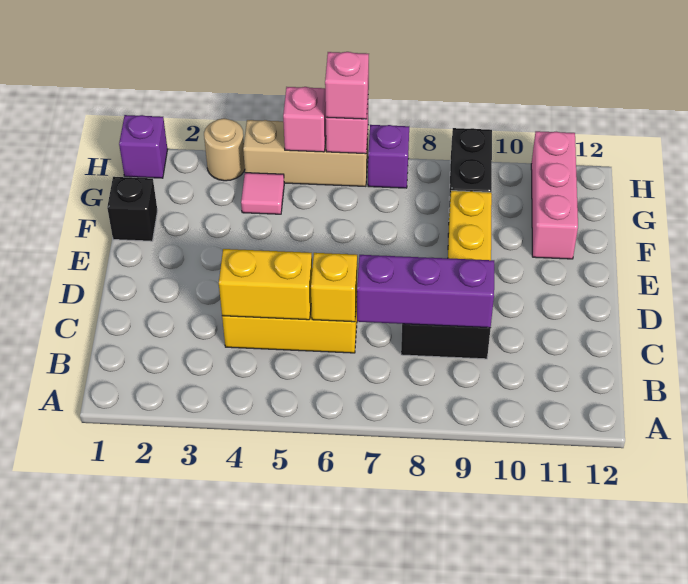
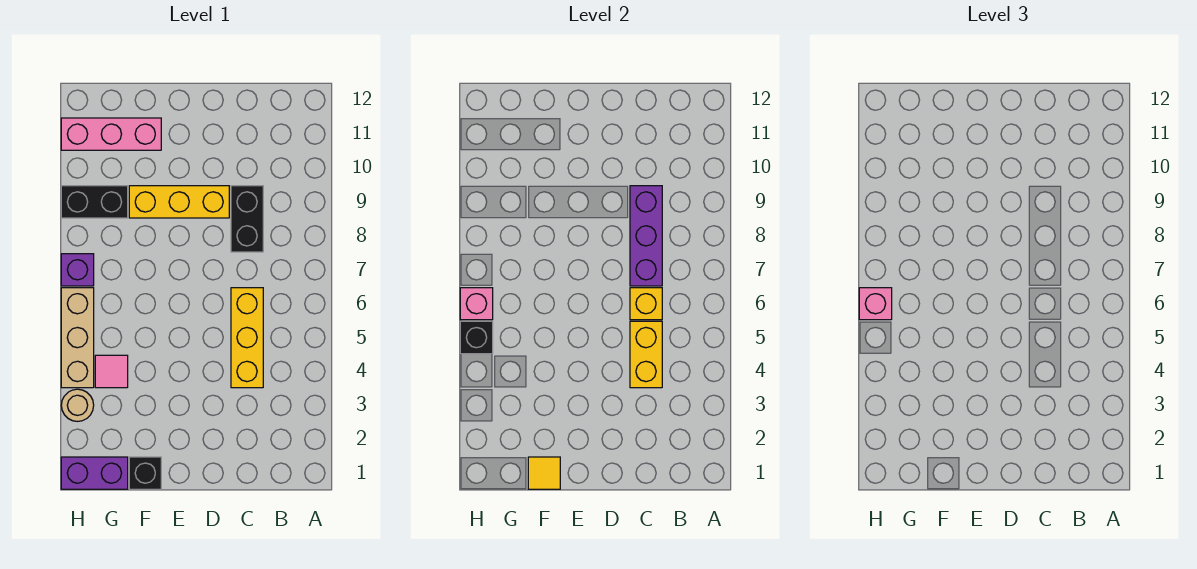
none -> yellow 1x1 tile [528,457,560,489]
purple 1x1 brick [119,115,168,178] -> purple 1x2 brick [61,457,128,489]
pink 1x1 brick [283,87,326,152] -> black 1x1 brick [460,321,493,354]

